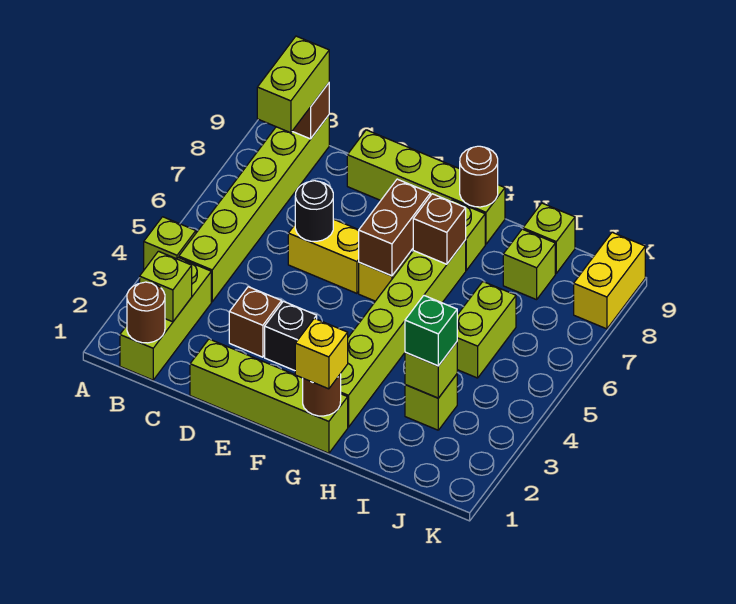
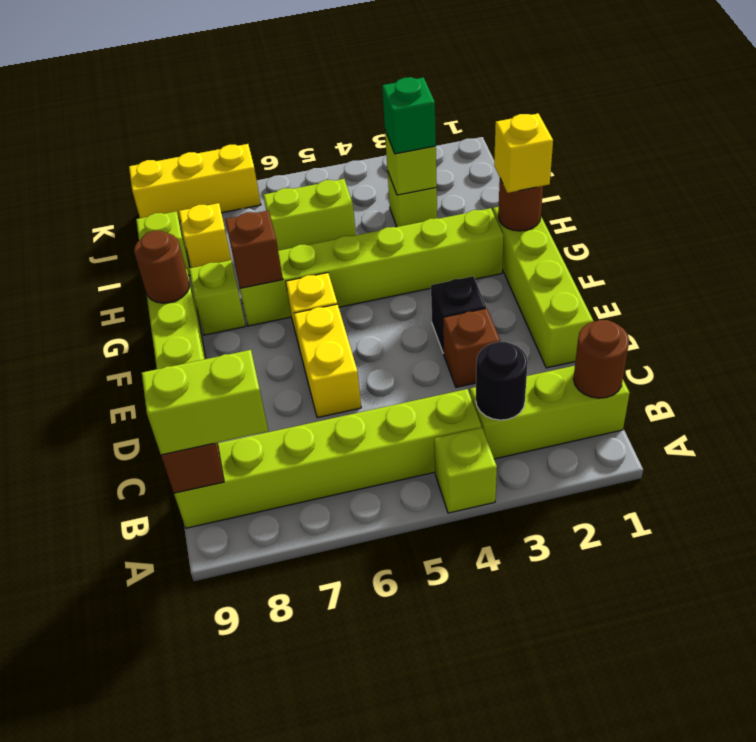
lime 1x1 brick [140,251,192,322] -> none
black 1x1 round brick [295,181,333,241] -> black 1x1 round brick moved to [476,342,528,420]
brown 1x2 brick [359,179,430,276] -> none
lime 1x1 brick [503,229,555,300] -> yellow 1x1 brick [179,203,231,268]
yellow 1x2 brick [574,232,645,329] -> yellow 1x3 brick [129,144,261,221]

